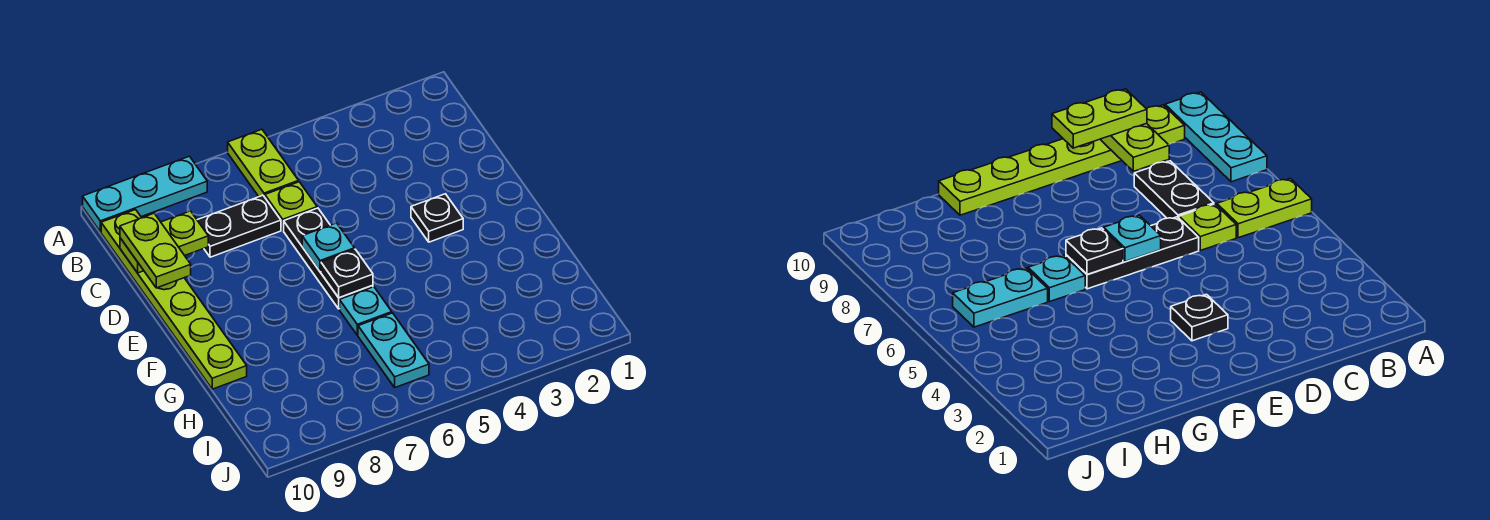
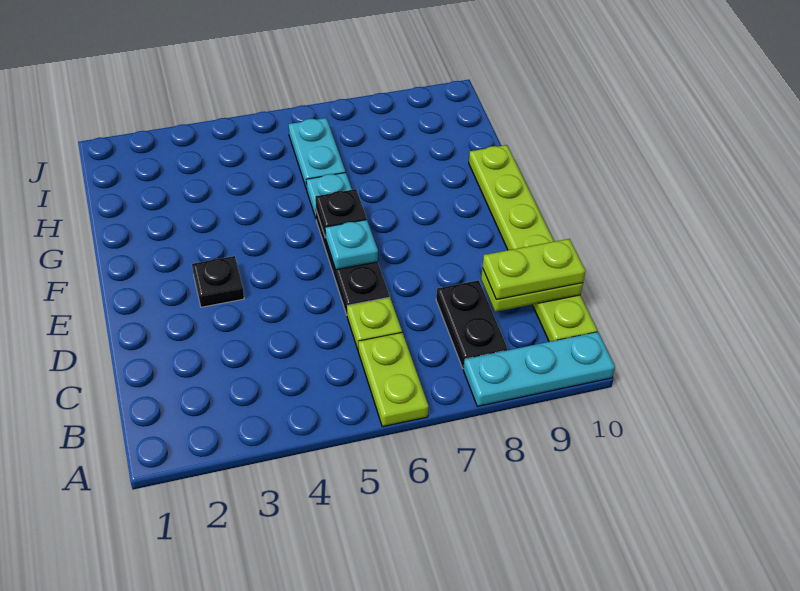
black 1x2 plate [197,195,281,257] -> black 1x2 plate turned to [436,280,507,369]
lime 1x2 plate [120,213,191,288] -> lime 1x2 plate turned to [482,239,585,300]

